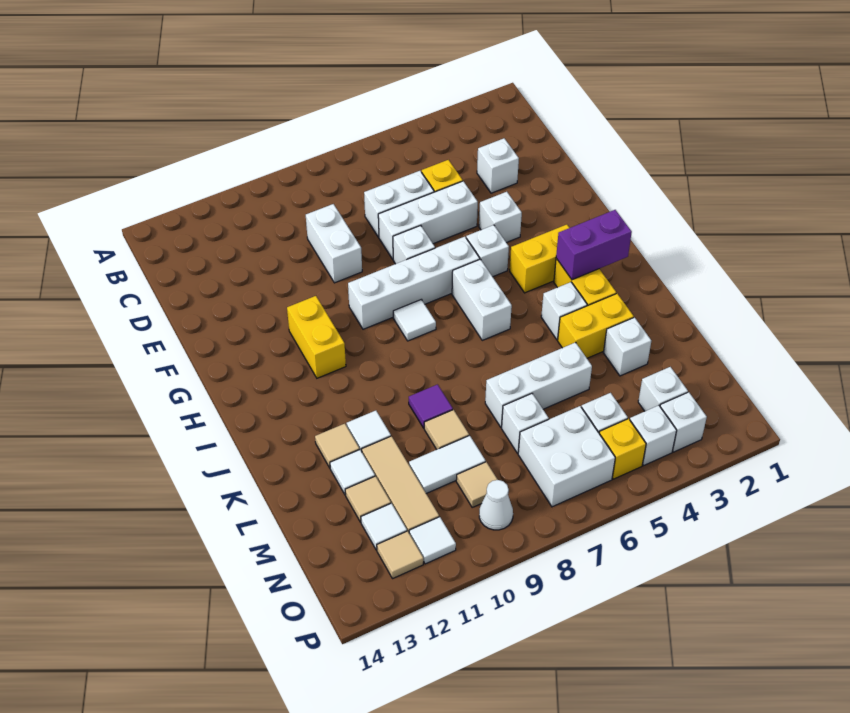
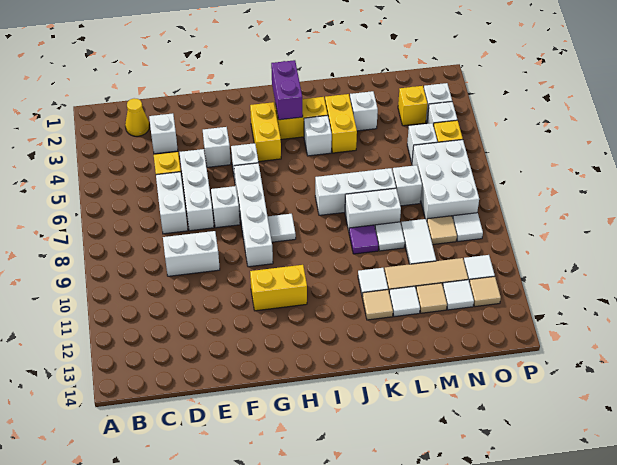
none -> yellow 1x1 cone [125,98,149,136]
white 1x2 brick [452,259,512,340] -> white 1x2 brick moved to [345,188,401,231]
white 1x3 brick [485,342,592,427] -> white 1x3 brick turned to [315,168,396,215]
tan 1x1 tile [424,410,469,449] -> white 1x1 tile [375,222,405,251]
white 1x1 brick [638,367,688,411] -> yellow 1x1 brick [398,86,427,126]
white 2x2 brick [518,406,615,507] -> white 2x3 brick [412,140,479,220]
white 1x1 cone [479,480,513,530] -> white 1x1 tile [453,213,483,241]

